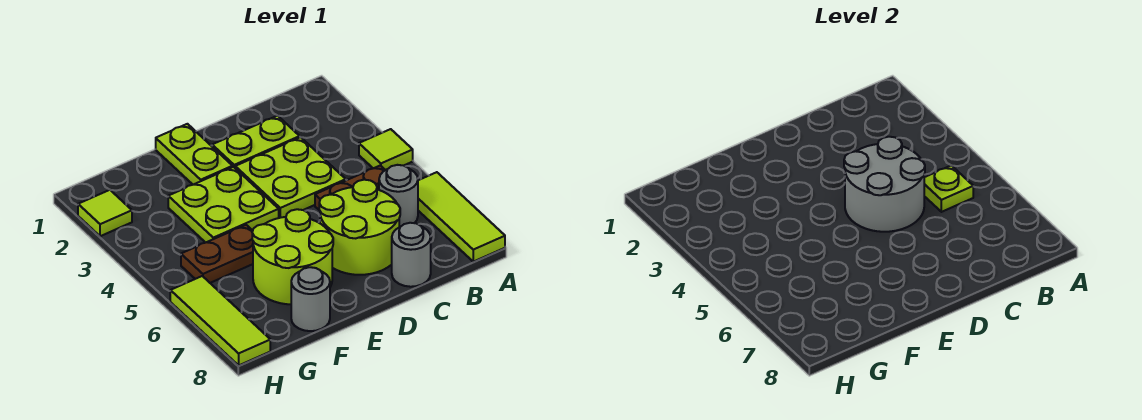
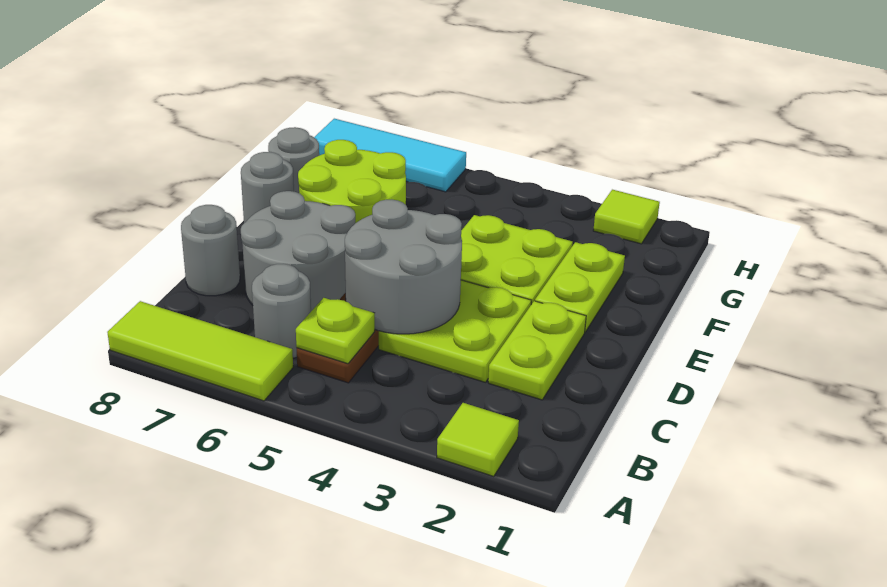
lime 1x1 tile [359,129,413,170] -> lime 1x1 tile moved to [437,403,519,476]
lime 2x2 round brick [319,180,400,275] -> grey 2x2 round brick [241,191,355,311]
lime 1x2 plate [156,124,233,185] -> lime 1x2 plate turned to [535,242,625,332]
none -> grey 1x1 round brick [241,152,294,223]
brown 1x2 plate [181,225,253,283] -> none
lime 1x3 tile [170,276,270,365] -> cyan 1x3 tile [314,119,466,192]

